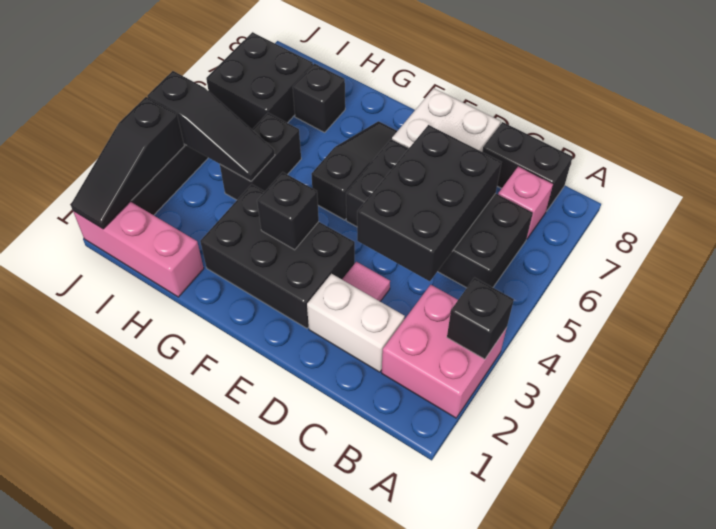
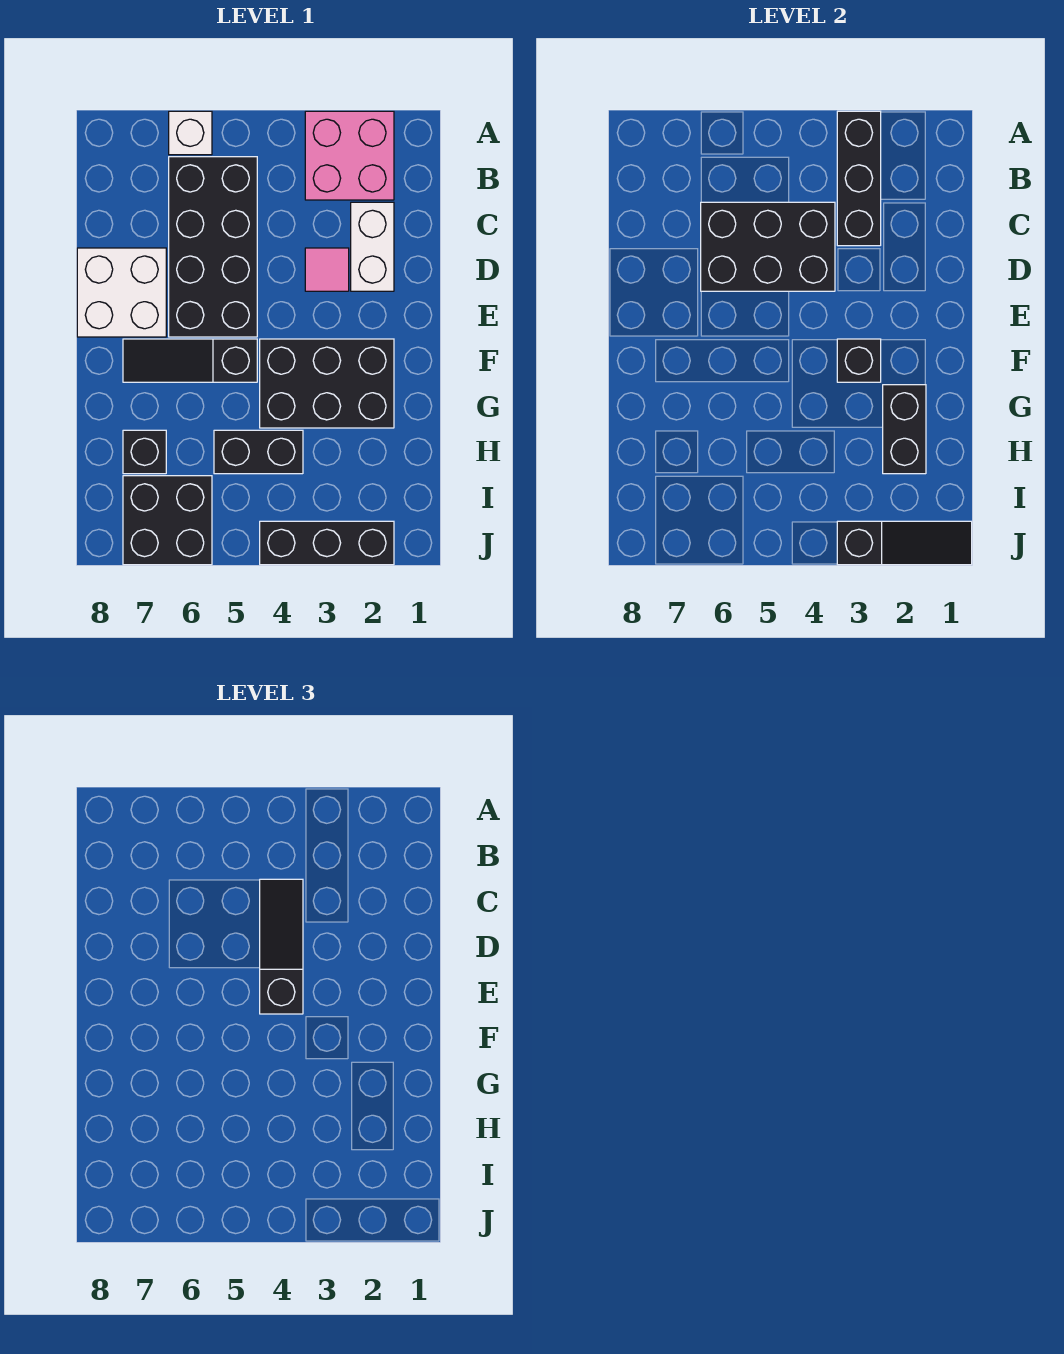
black 1x1 brick [447,278,514,359] -> black 1x3 brick [837,111,881,246]
none -> white 1x1 brick [169,111,212,155]
pink 1x1 brick [498,167,553,239] -> none
black 1x2 brick [482,122,573,211] -> black 1x2 brick moved to [883,385,926,474]
black 2x3 brick [200,184,355,328] -> black 2x3 brick turned to [260,339,394,428]
pink 1x3 brick [73,202,204,297] -> none
black 1x3 slope [147,71,275,181] -> black 1x3 slope moved to [260,879,303,1014]

